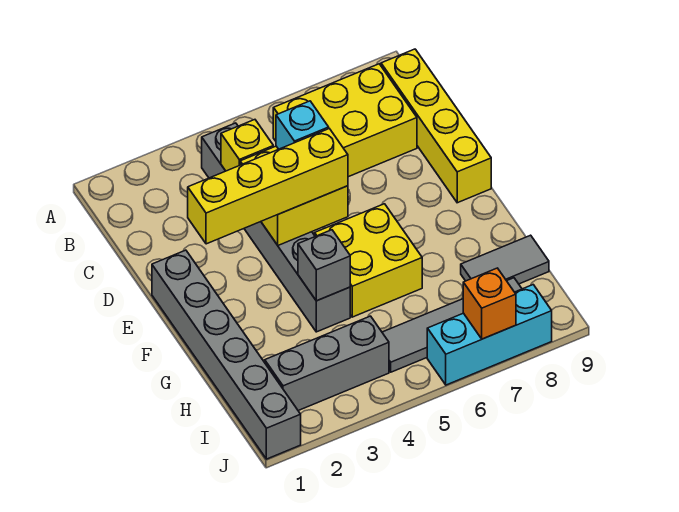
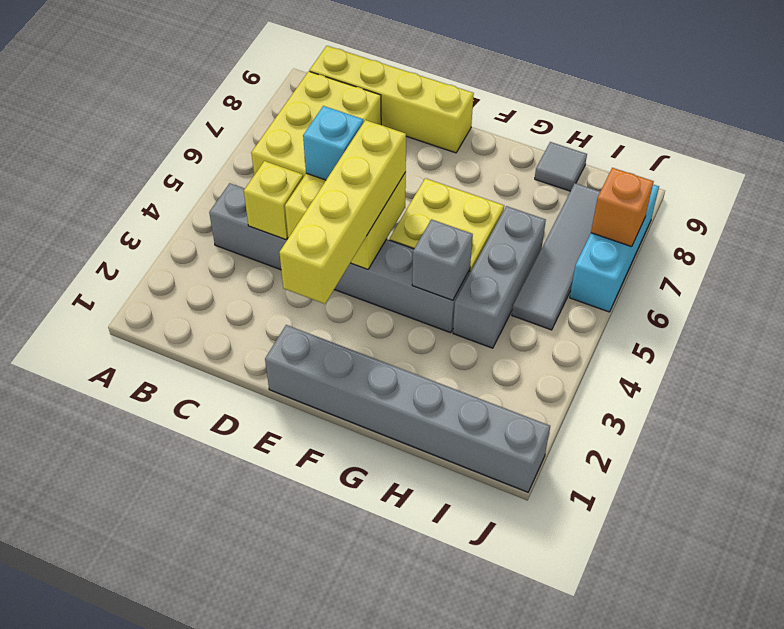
grey 1x2 tile [461,235,549,284] -> grey 1x1 tile [535,142,587,191]
grey 1x3 brick [265,316,389,411] -> grey 1x3 brick moved to [453,206,546,348]

